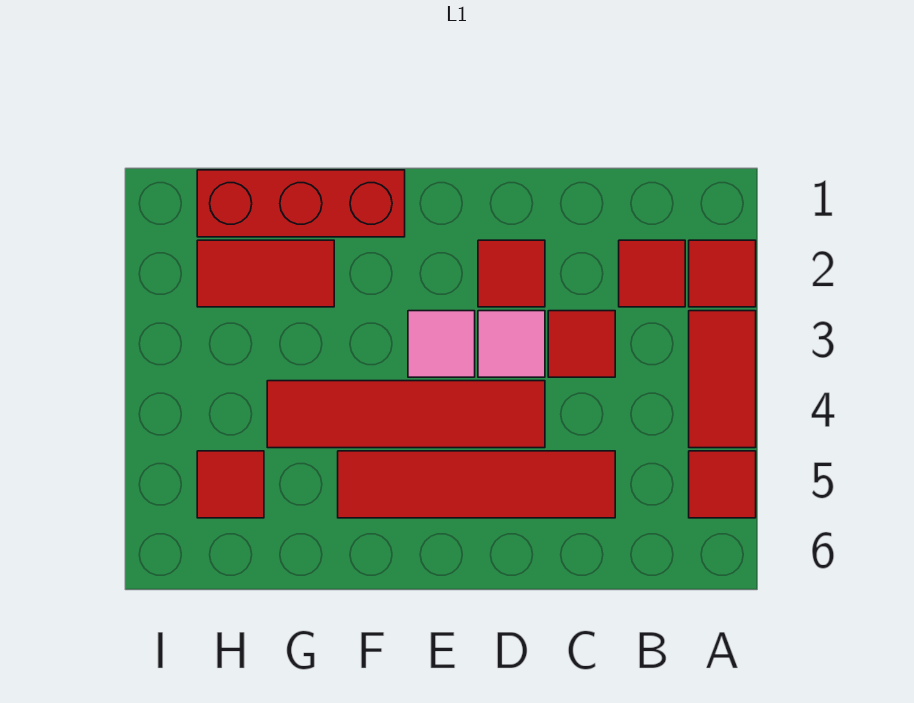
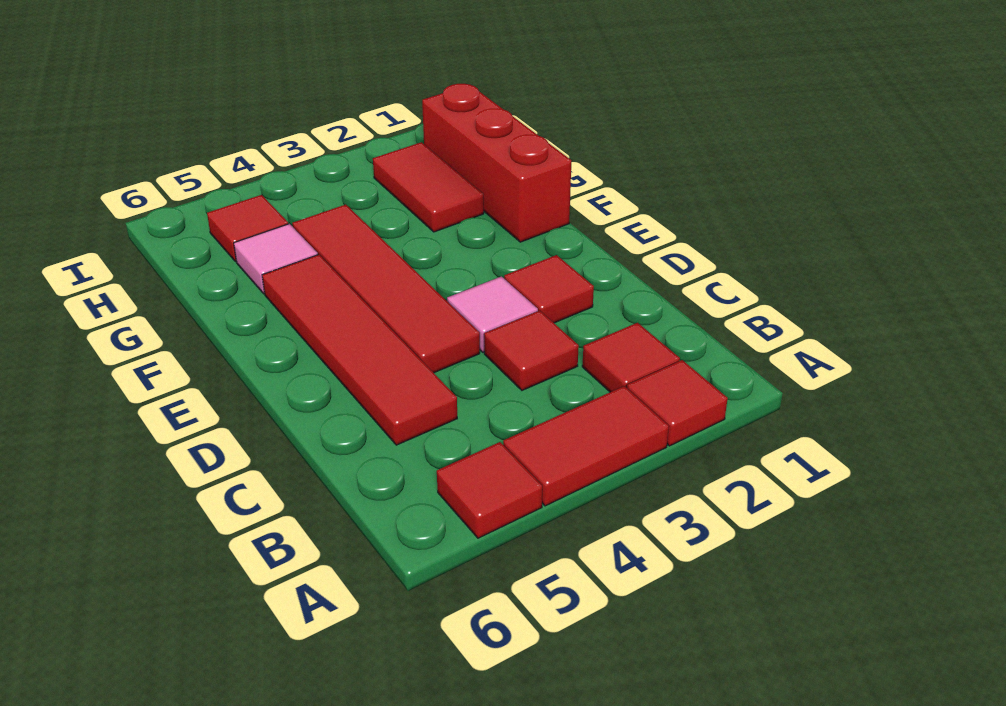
pink 1x1 tile [408,311,475,377] -> pink 1x1 tile moved to [234,224,318,294]

